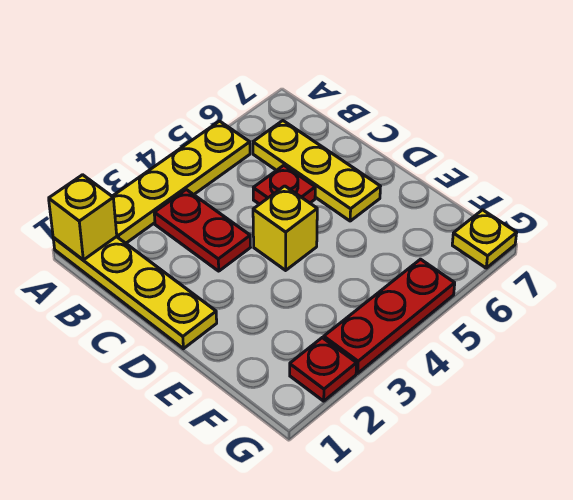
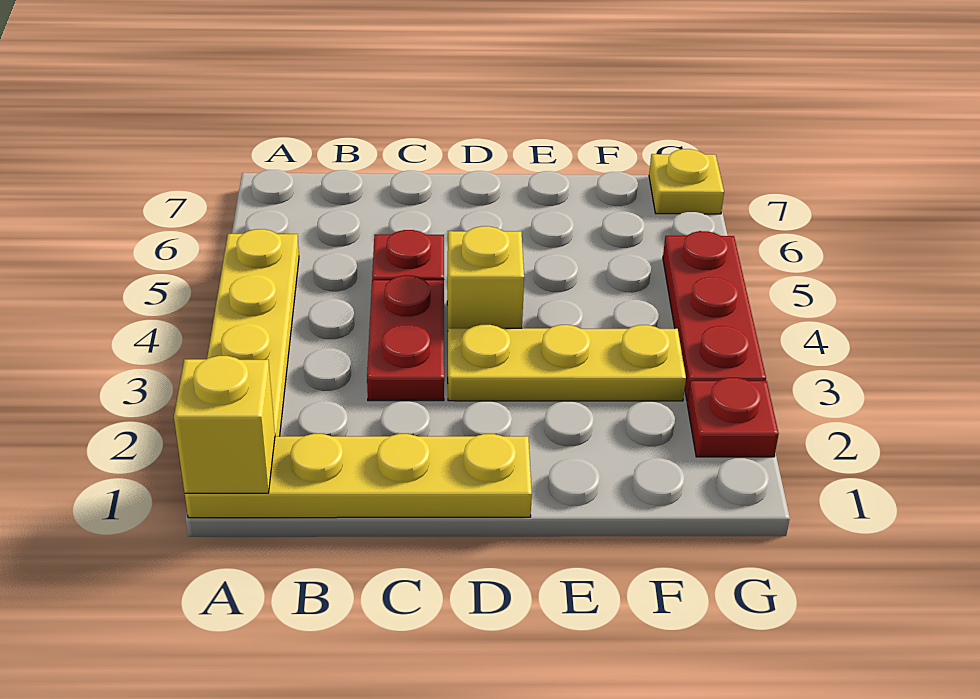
red 1x2 plate [154,190,250,271] -> red 1x2 plate turned to [367,275,444,401]
yellow 1x3 plate [253,121,381,221] -> yellow 1x3 plate moved to [448,325,686,401]

